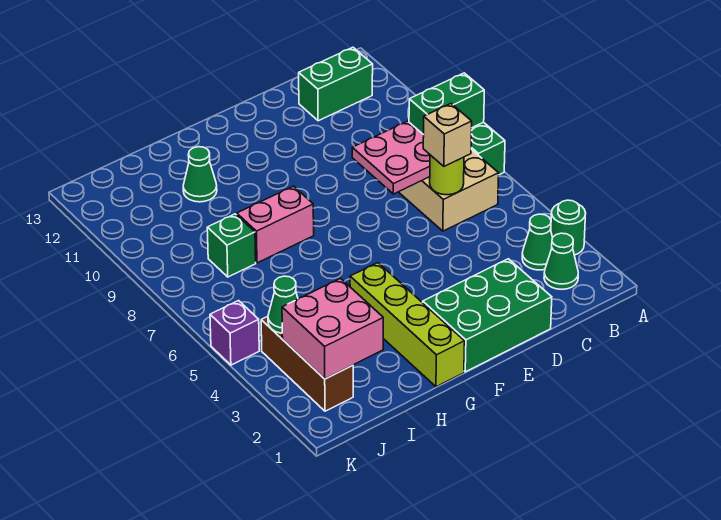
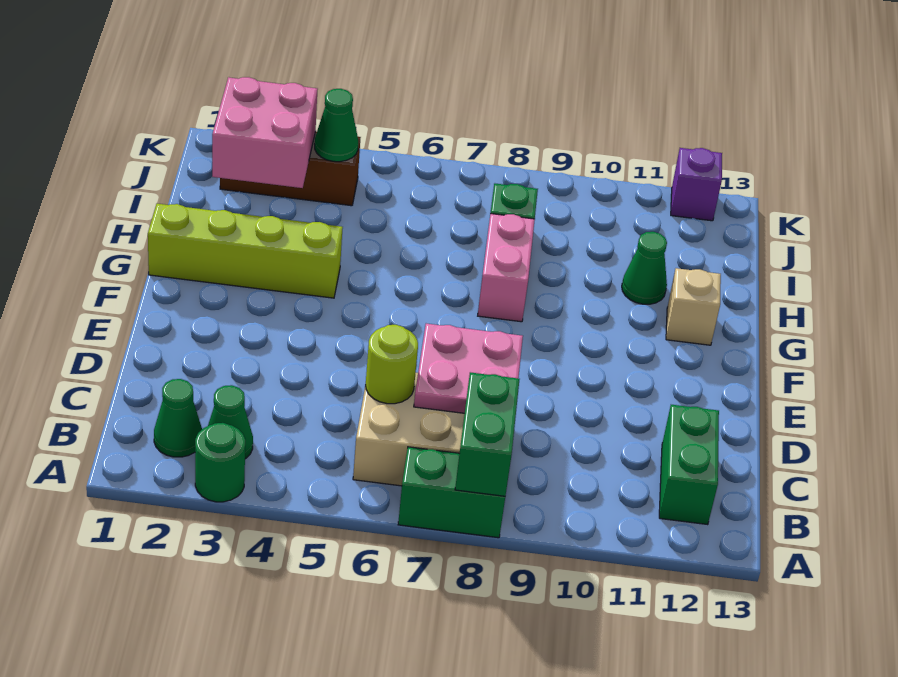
tan 1x1 brick [423,104,472,166] -> tan 1x1 brick moved to [666,268,721,345]
green 2x3 brick [423,259,552,372] -> none
purple 1x1 brick [210,301,259,365] -> purple 1x1 brick moved to [671,148,722,221]

